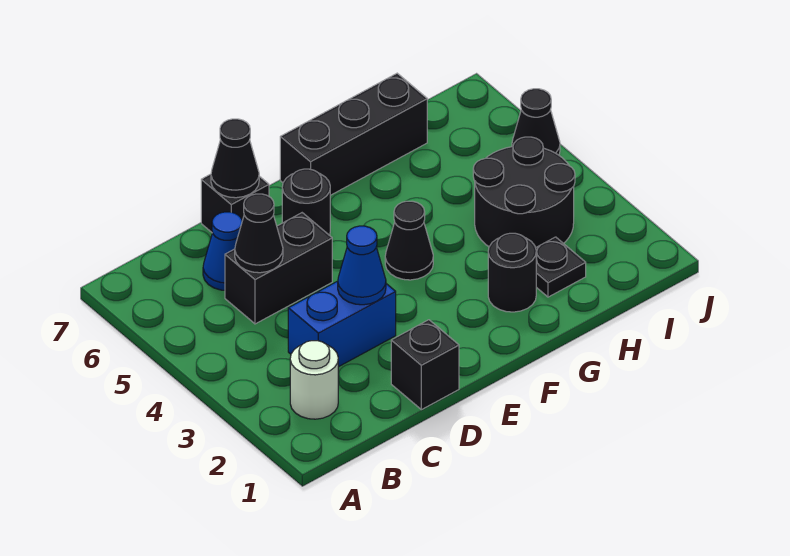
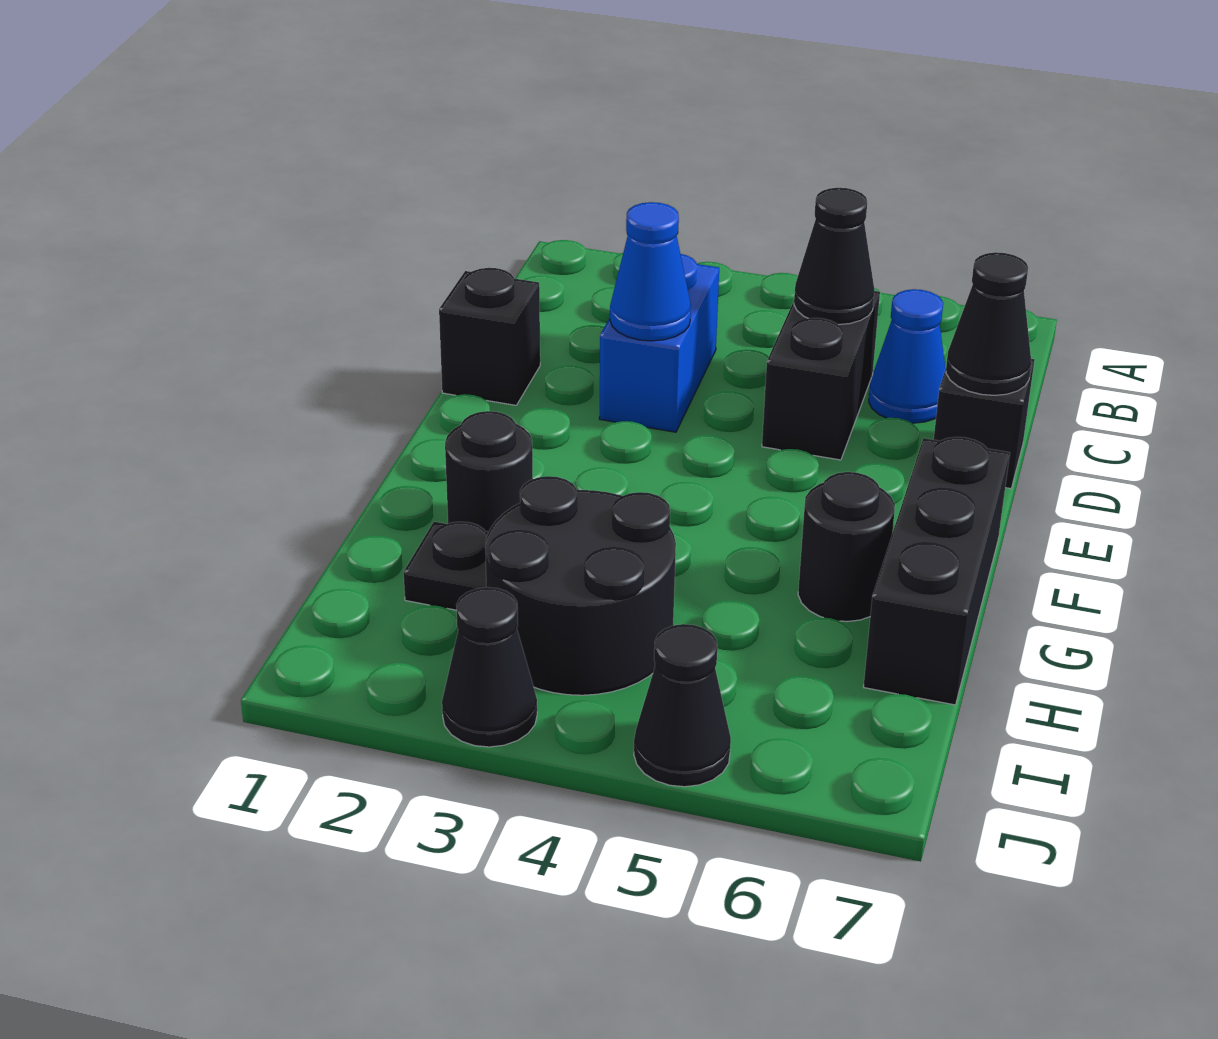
white 1x1 round brick [290,341,338,419] -> none
black 1x1 round brick [282,169,330,235] -> black 1x1 round brick moved to [798,472,895,621]
black 1x1 cone [385,201,433,280] -> black 1x1 cone moved to [442,587,537,747]

